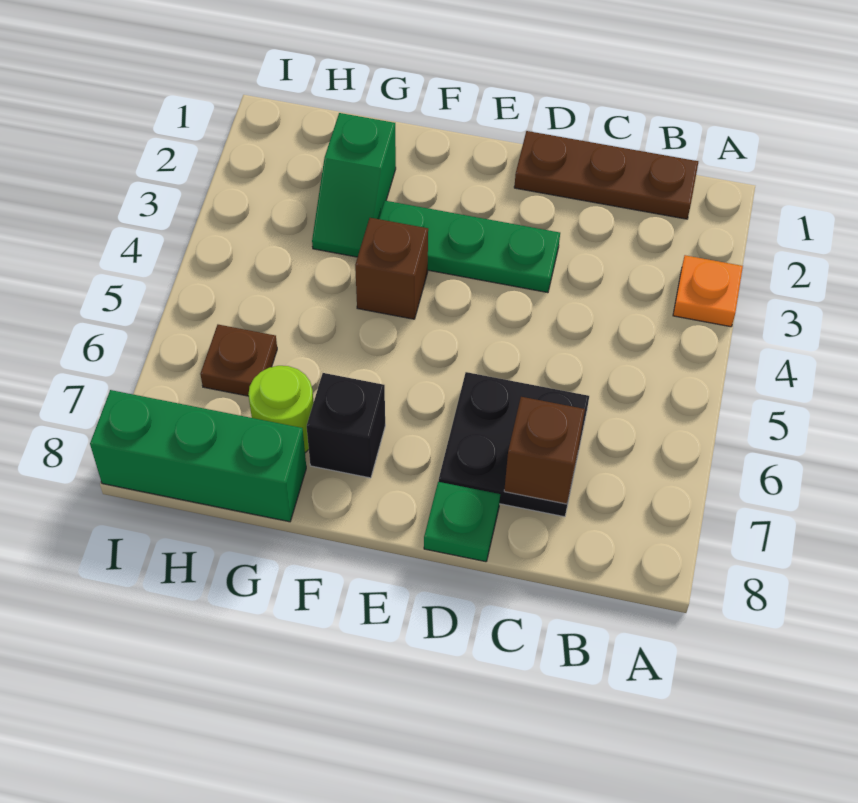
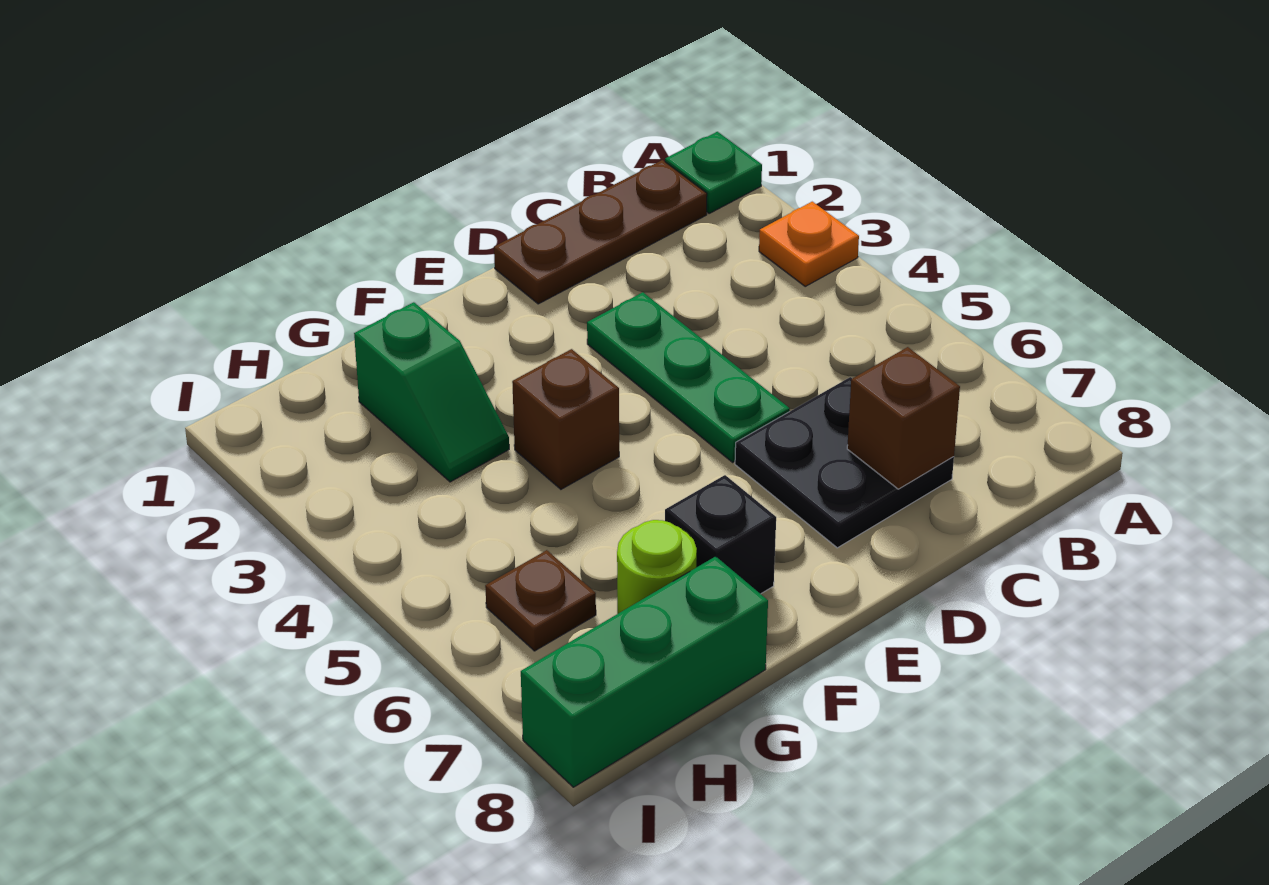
green 1x3 plate [379,201,560,293] -> green 1x3 plate turned to [587,292,790,462]
green 1x1 plate [424,482,500,562] -> green 1x1 plate moved to [665,132,762,214]

